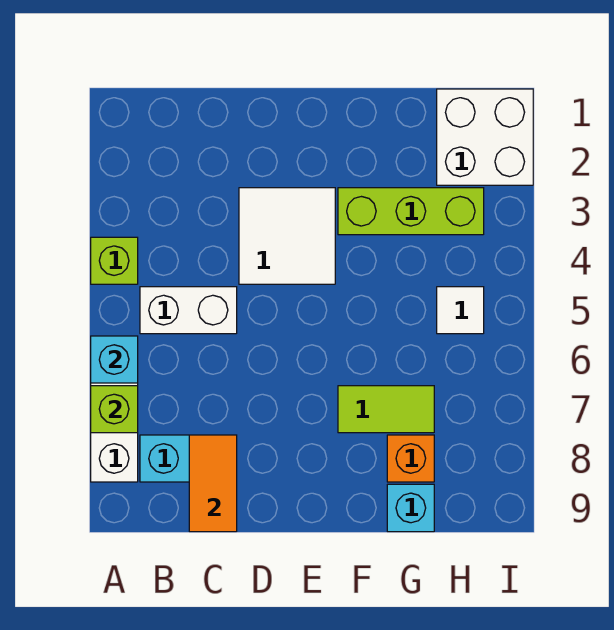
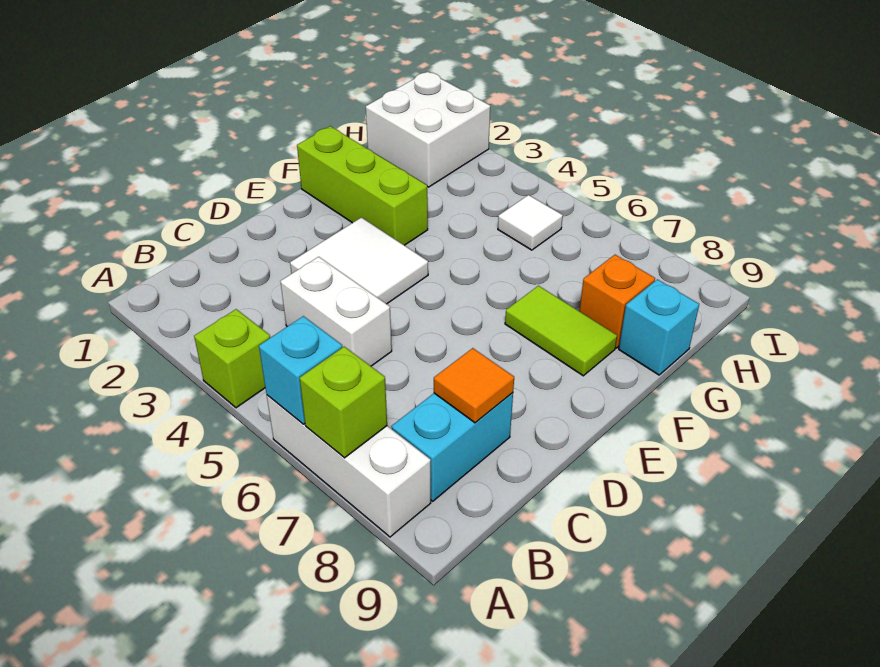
white 1x2 brick [140,287,237,334] -> white 1x2 brick turned to [280,257,392,366]
orange 1x2 tile [189,435,237,532] -> orange 1x1 tile [434,348,514,423]
lime 1x3 brick [338,188,484,235] -> lime 1x3 brick turned to [297,126,428,245]
lime 1x2 tile [338,386,434,433] -> lime 1x2 tile turned to [505,286,617,376]

